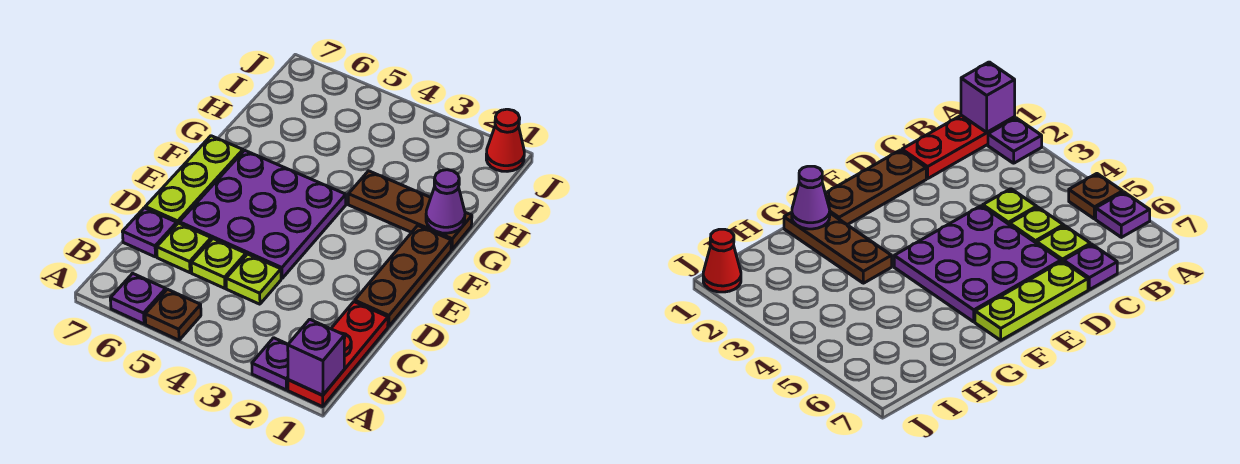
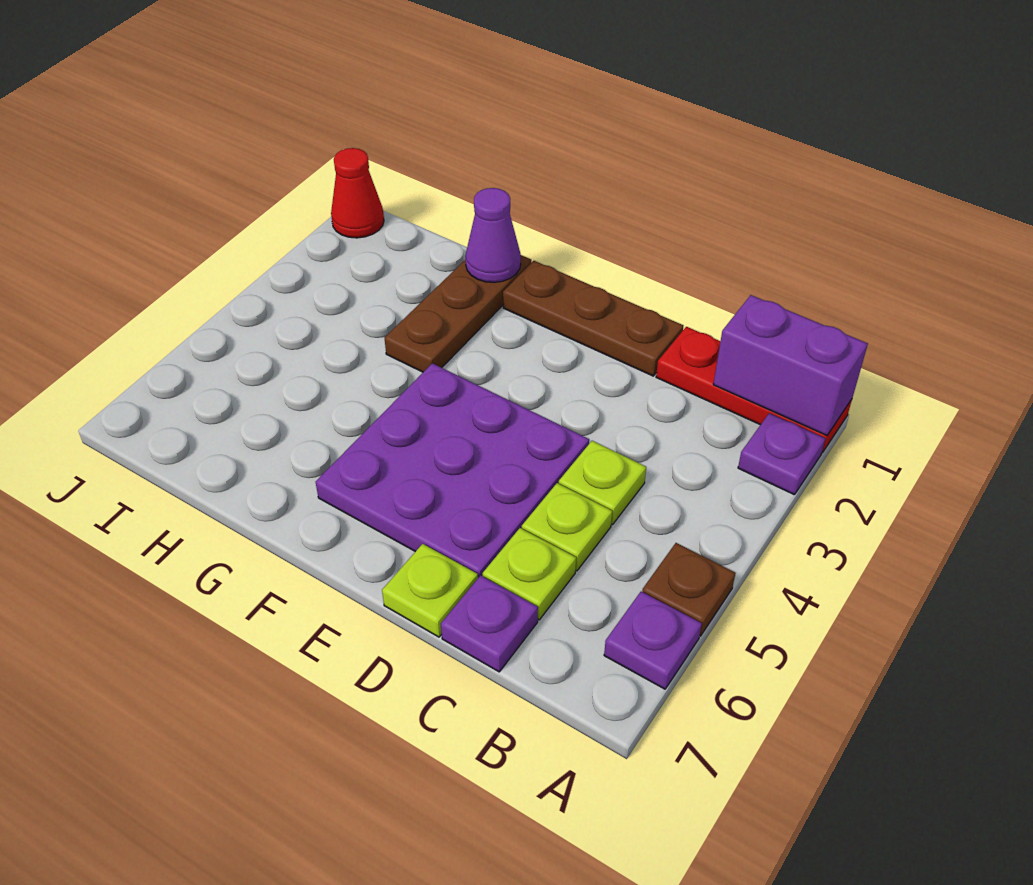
purple 1x1 brick [288,319,345,395] -> purple 1x2 brick [713,295,868,436]
lime 1x3 plate [145,136,243,224] -> lime 1x1 plate [382,544,478,637]

